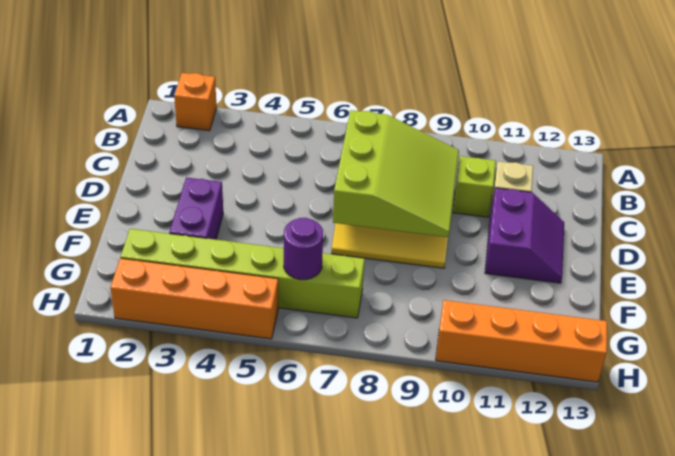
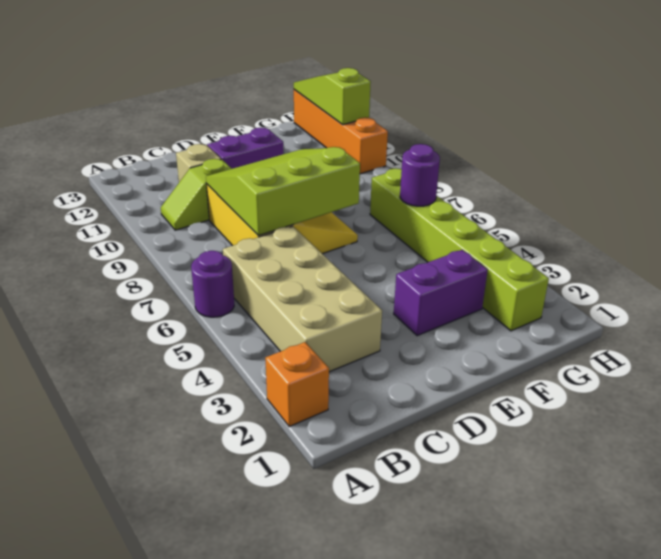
none -> purple 1x1 round brick [191,251,234,317]
none -> tan 2x4 brick [223,226,382,372]
orange 1x4 brick [110,258,278,339] -> none
none -> lime 1x3 slope [294,68,371,125]

